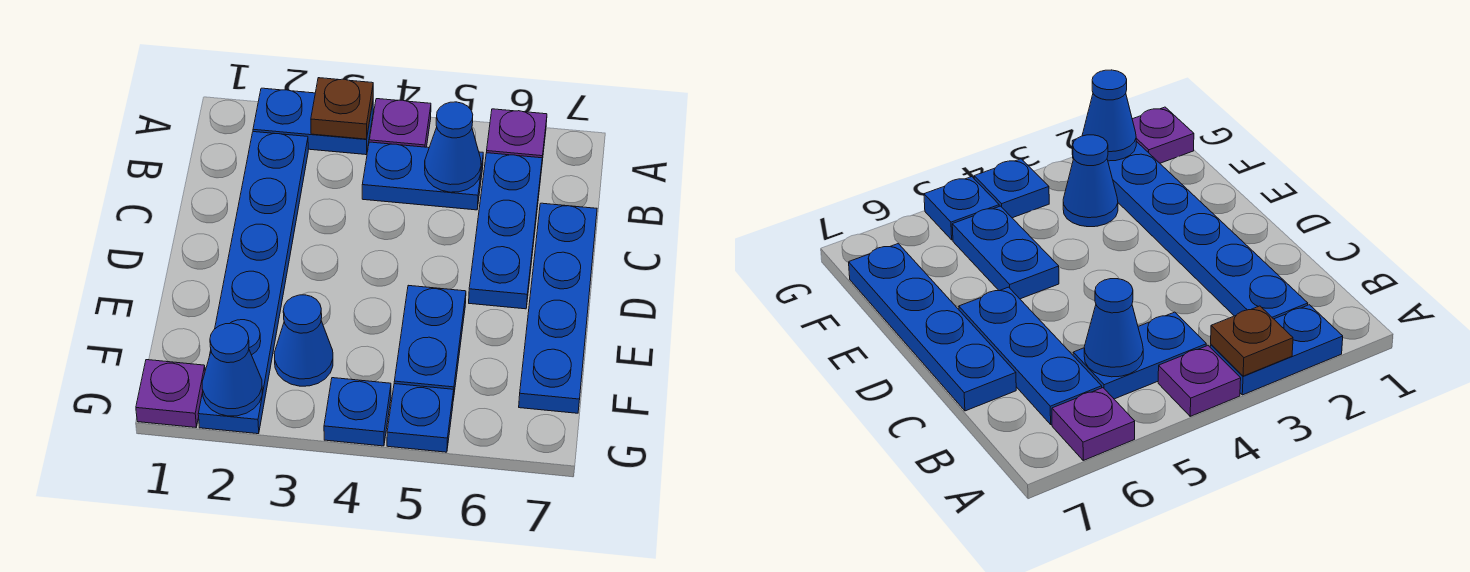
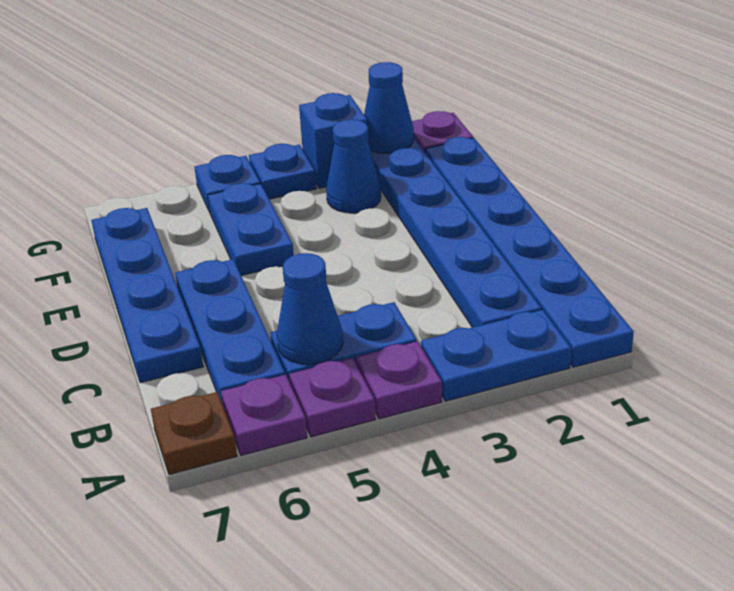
none -> blue 1x6 plate [425,137,634,367]
brown 1x1 plate [311,78,373,139] -> brown 1x1 plate moved to [151,392,237,475]
none -> purple 1x1 plate [289,358,376,437]
none -> blue 1x1 brick [299,93,368,188]

